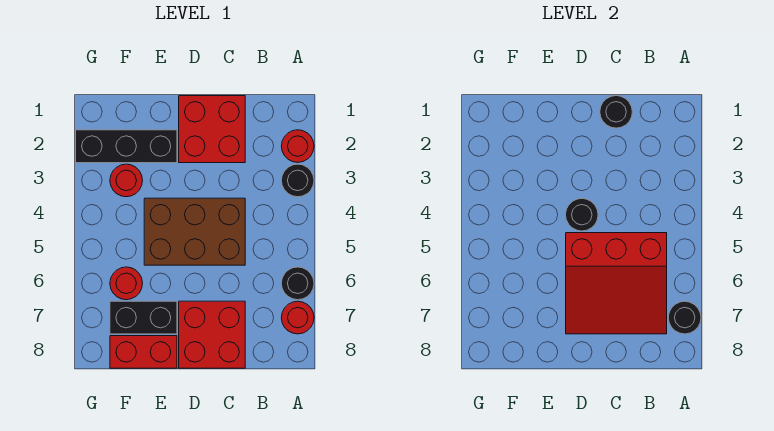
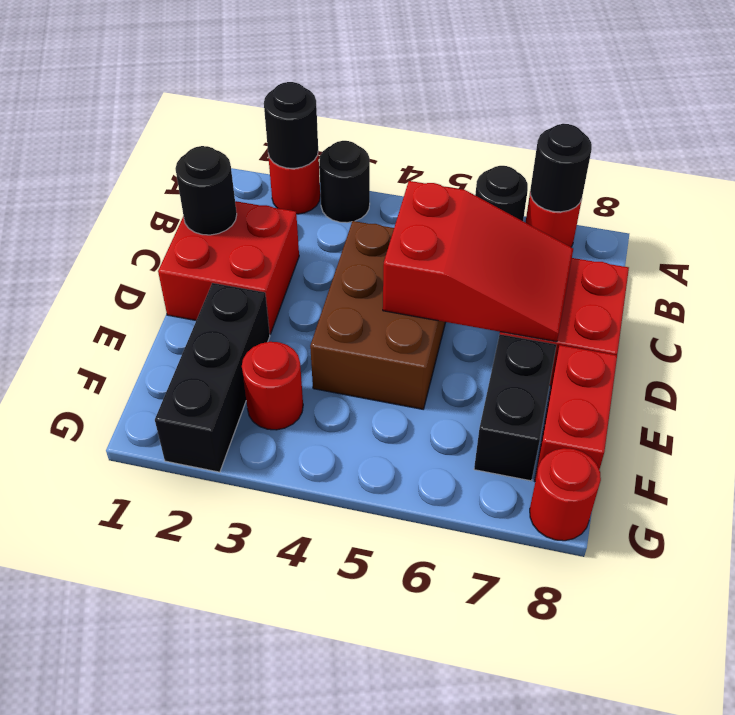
red 3x3 slope [566,233,667,334] -> red 2x3 slope [383,181,573,342]
black 1x1 round brick [566,199,598,231] -> black 1x1 round brick moved to [264,82,318,168]
red 1x1 round brick [110,267,143,300] -> red 1x1 round brick moved to [530,448,601,541]

